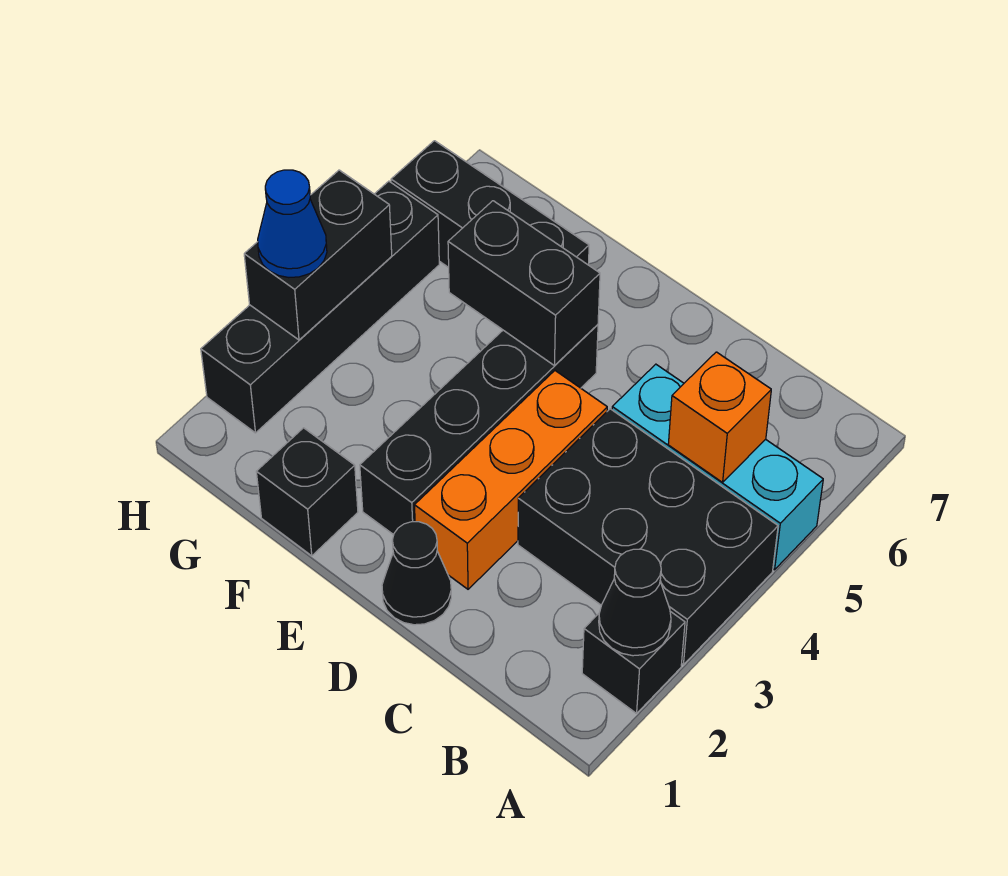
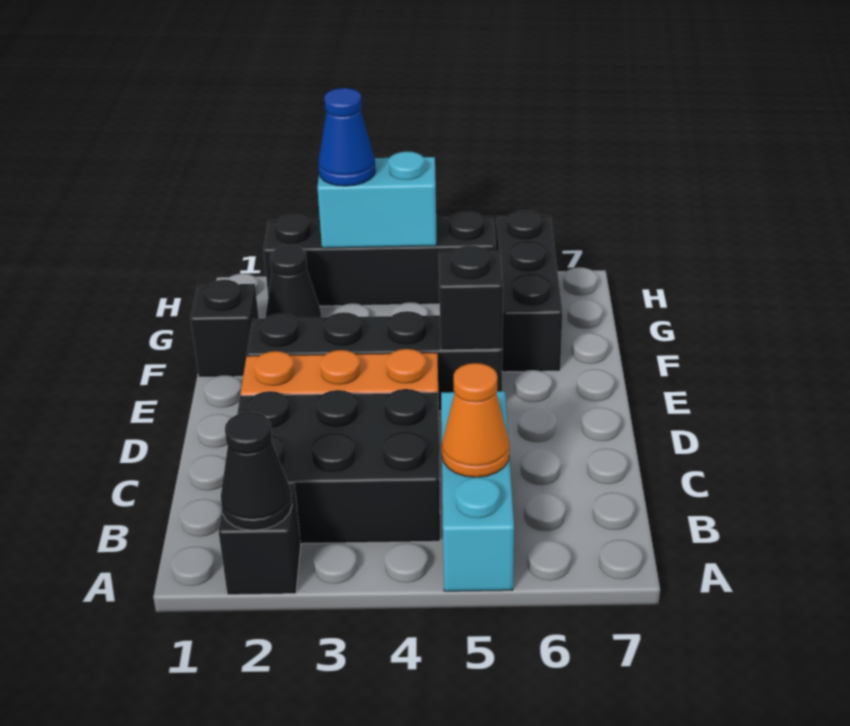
black 2x3 brick [518,409,778,665] -> black 2x3 brick turned to [237,389,440,544]
orange 1x1 brick [668,352,771,482] -> orange 1x1 cone [442,363,510,477]
black 1x1 cone [382,522,451,625] -> black 1x1 cone moved to [266,246,321,318]
black 1x2 brick [448,201,600,365] -> black 1x1 brick [439,246,503,350]
black 1x2 brick [244,170,392,340] -> cyan 1x2 brick [317,151,437,248]

